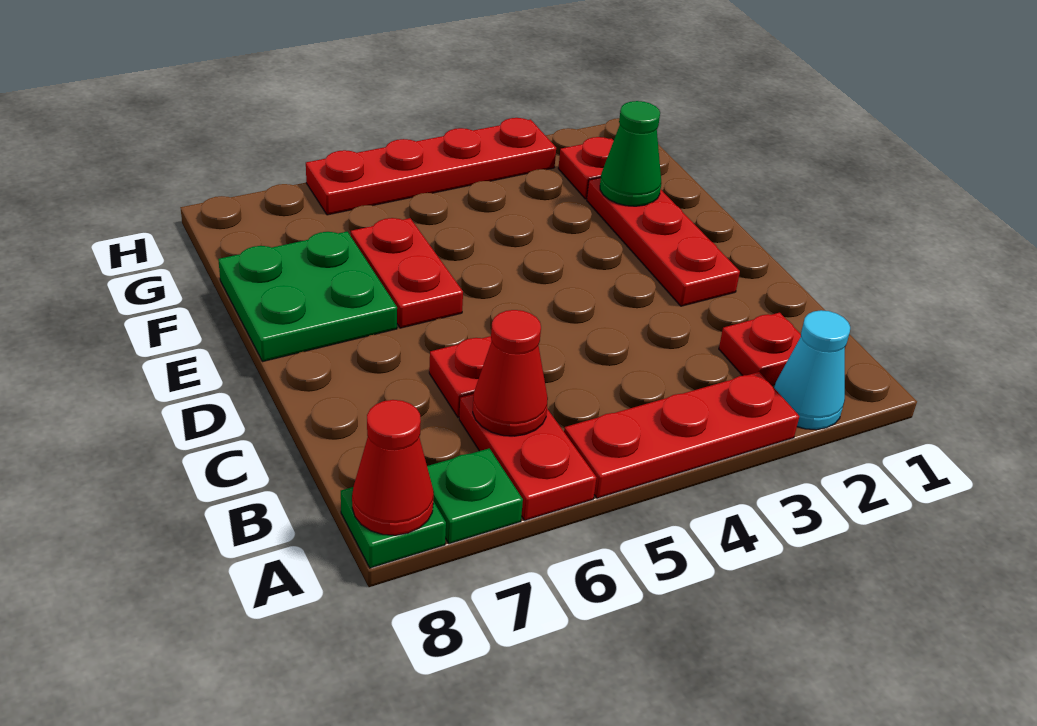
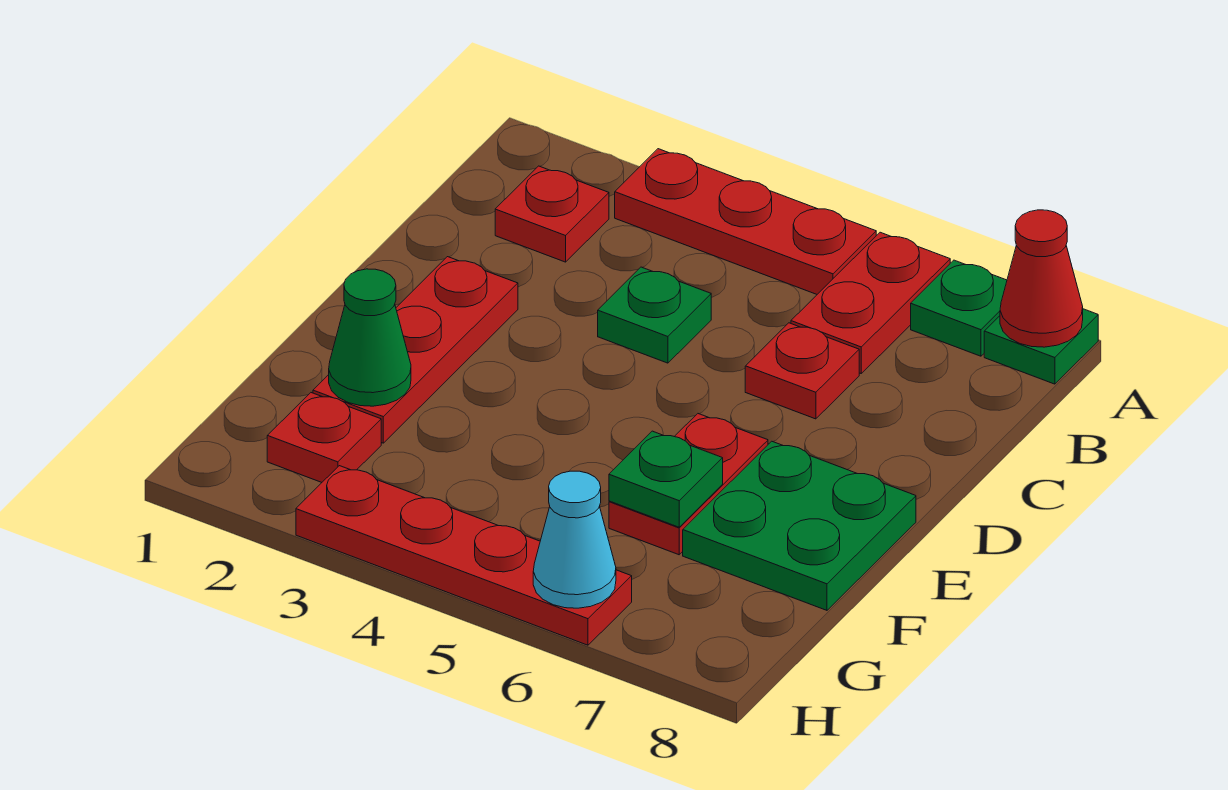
cyan 1x1 cone [774,310,850,430] -> cyan 1x1 cone moved to [533,471,616,608]
red 1x1 cone [473,310,548,436] -> none
none -> green 1x1 plate [598,267,711,363]
none -> green 1x1 plate [609,431,723,527]

